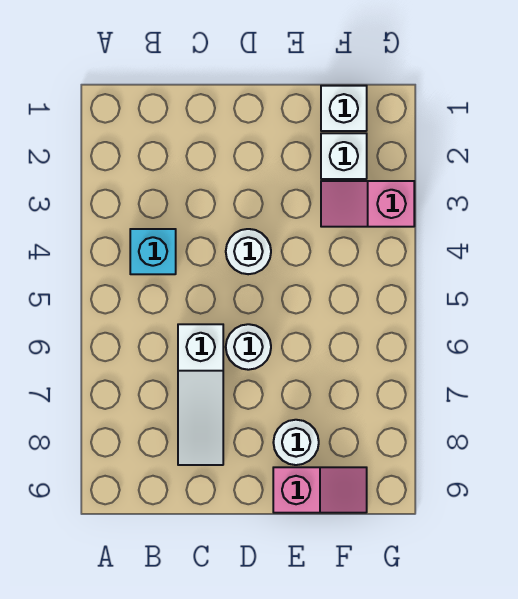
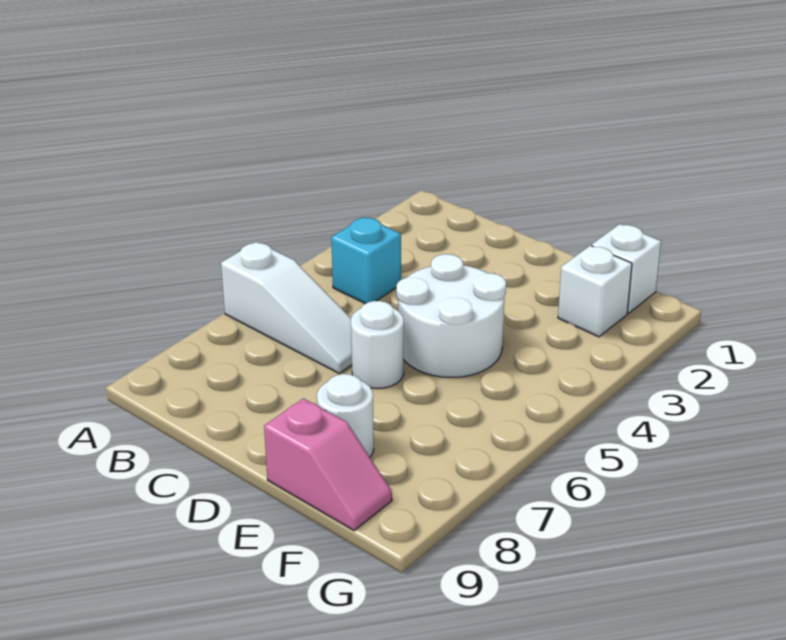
white 1x3 slope [178,324,223,465] -> white 1x3 slope turned to [221,242,352,373]
white 1x1 round brick [226,229,271,274] -> white 2x2 round brick [396,254,506,378]
pink 1x2 slope [321,181,414,227] -> none

